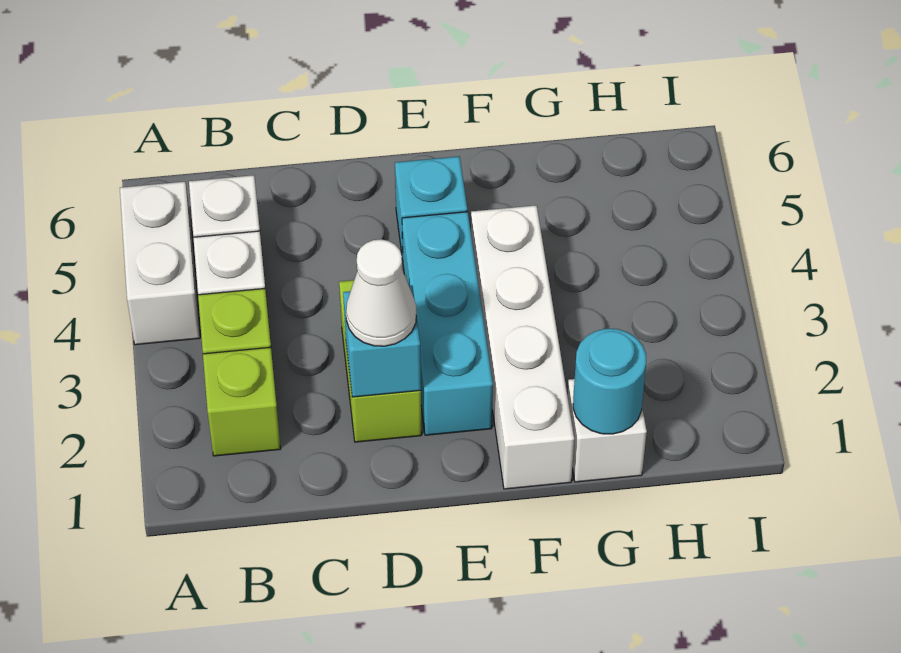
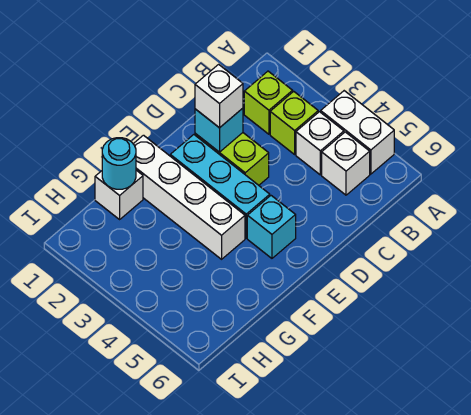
white 1x1 cone [346,239,416,346] -> white 1x1 brick [195,64,243,128]

